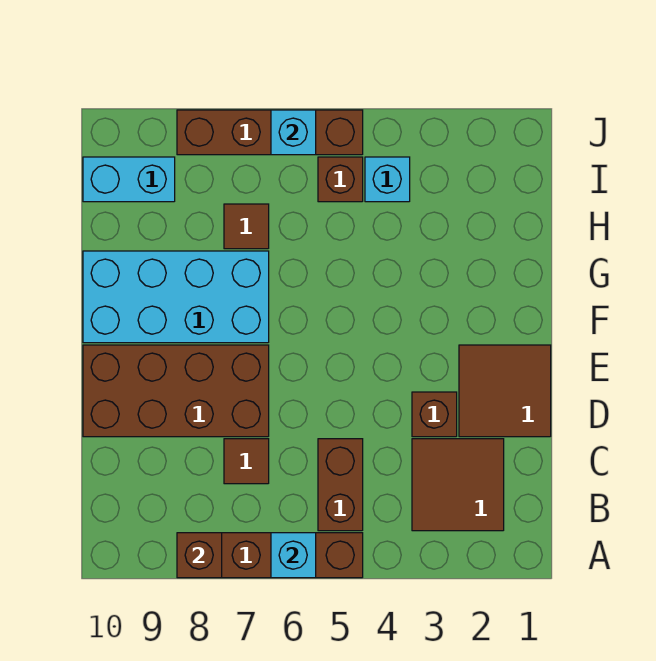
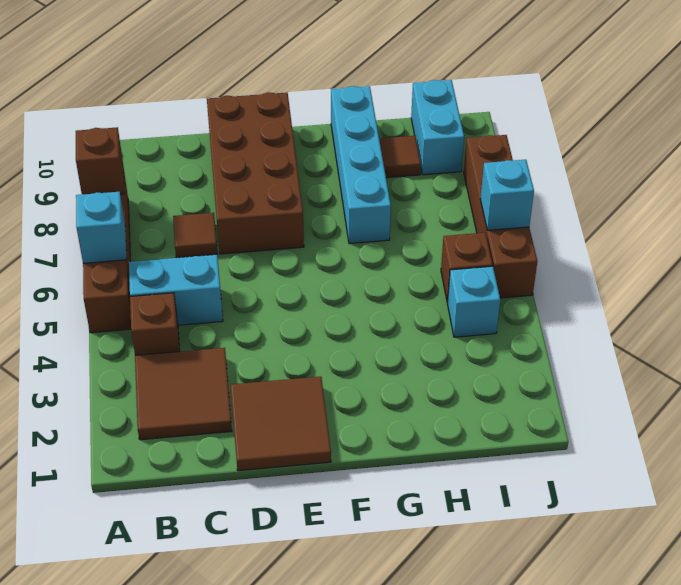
brown 1x2 brick [318,439,363,531] -> cyan 1x2 brick [129,255,223,325]
brown 1x1 brick [412,392,457,437] -> brown 1x1 brick moved to [130,293,180,355]
cyan 2x4 brick [83,251,269,343] -> cyan 1x4 brick [331,86,391,244]
brown 1x1 tile [224,204,269,249] -> brown 1x1 tile moved to [379,136,421,178]

